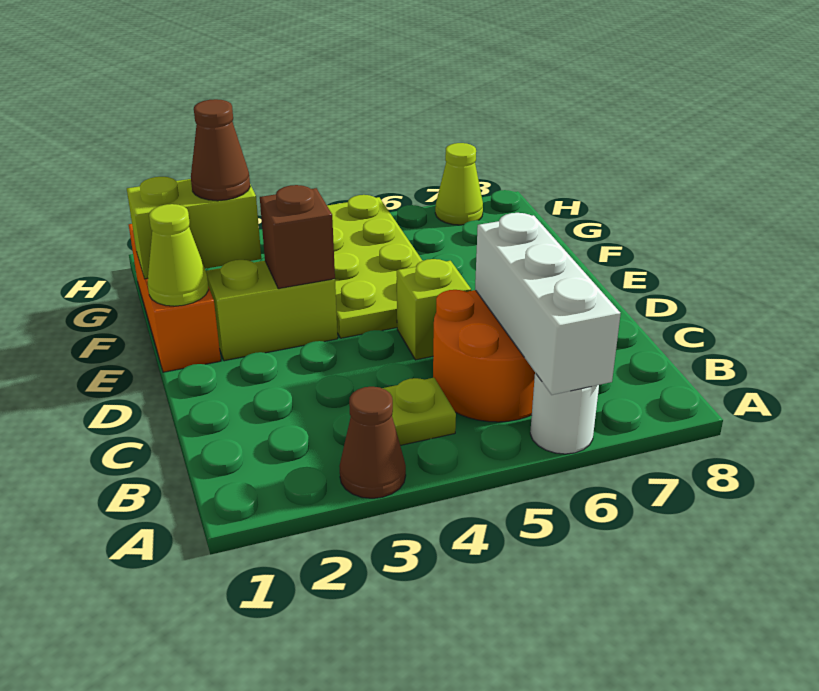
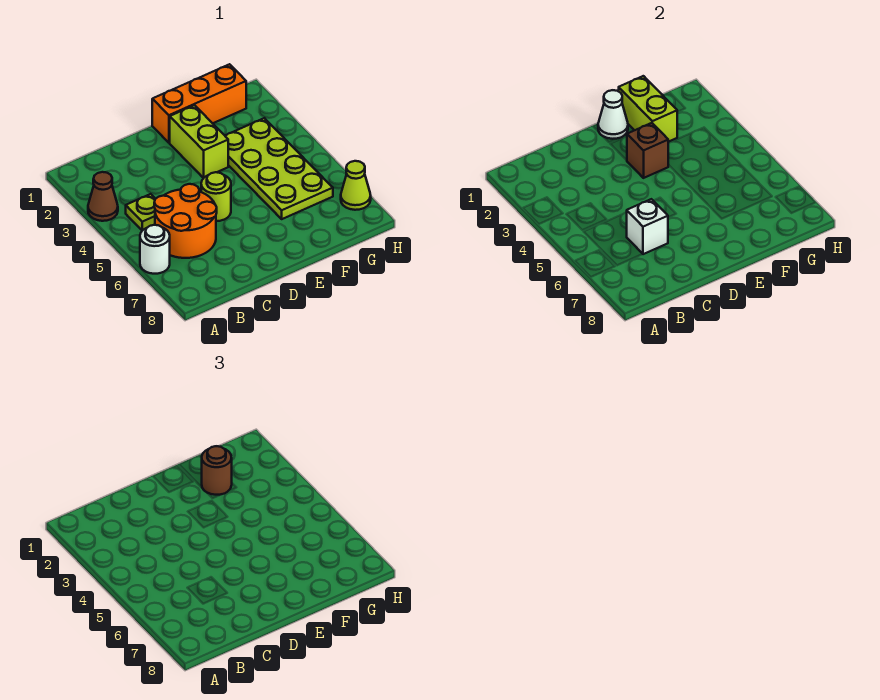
white 1x3 brick [475,213,621,395] -> white 1x1 brick [626,199,668,254]
lime 1x1 brick [397,259,471,360] -> lime 1x1 round brick [201,172,231,221]
lime 1x1 cone [148,204,209,306] -> white 1x1 cone [598,90,628,139]
lime 2x4 plate [327,195,422,338] -> lime 2x4 plate turned to [225,118,333,219]
brown 1x1 cone [191,99,250,201] -> brown 1x1 round brick [202,446,232,495]

